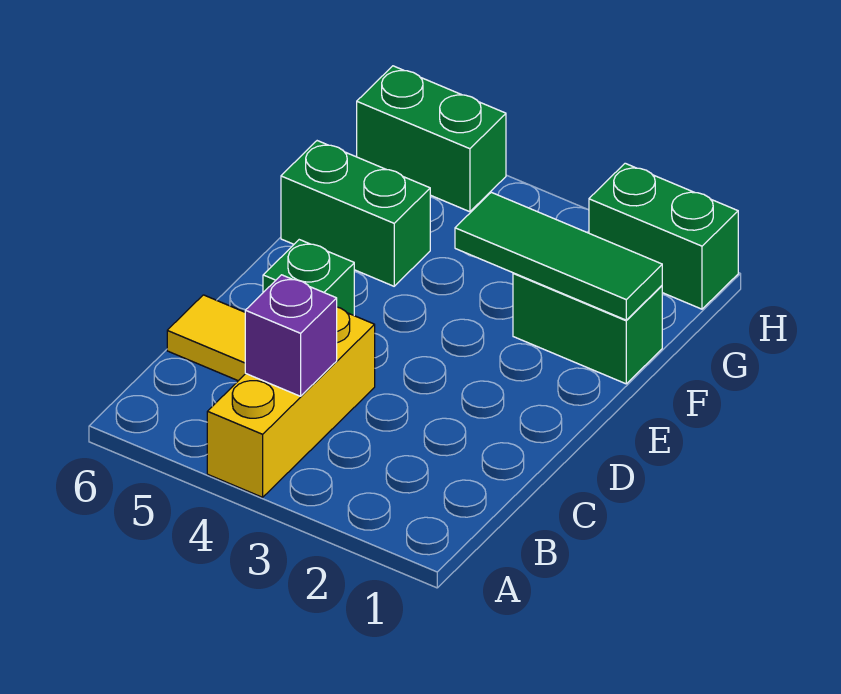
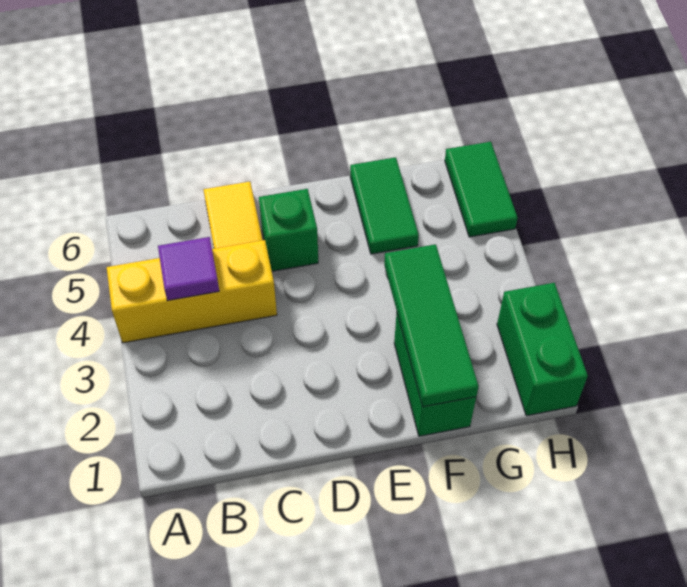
purple 1x1 brick [245,275,337,396] -> purple 1x1 tile [158,237,219,301]
green 1x2 brick [281,141,430,286] -> green 1x2 tile [350,157,419,254]
green 1x2 brick [357,66,506,212] -> green 1x2 tile [445,142,518,237]

